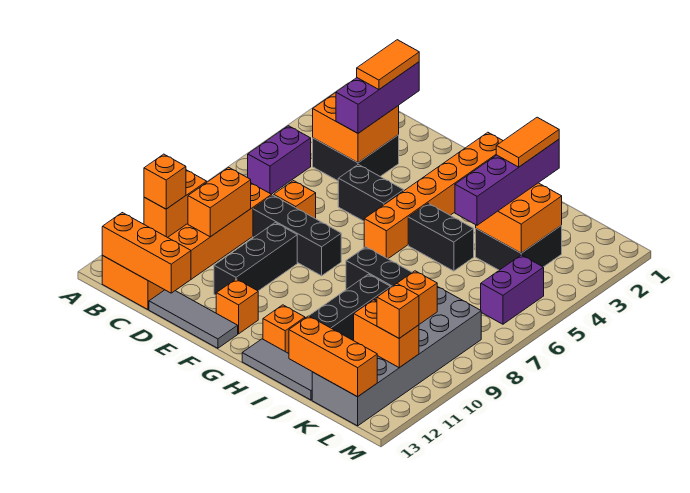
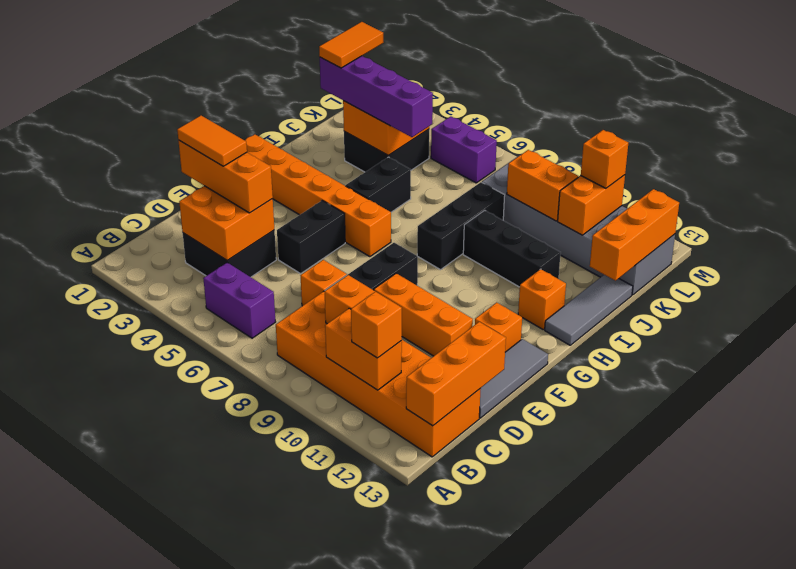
purple 1x3 brick [336,62,419,133] -> orange 1x3 brick [178,140,273,213]
black 1x3 brick [214,223,297,295] -> orange 1x3 brick [374,273,473,356]
orange 1x2 tile [496,117,559,167] -> orange 1x2 tile turned to [319,22,384,68]

